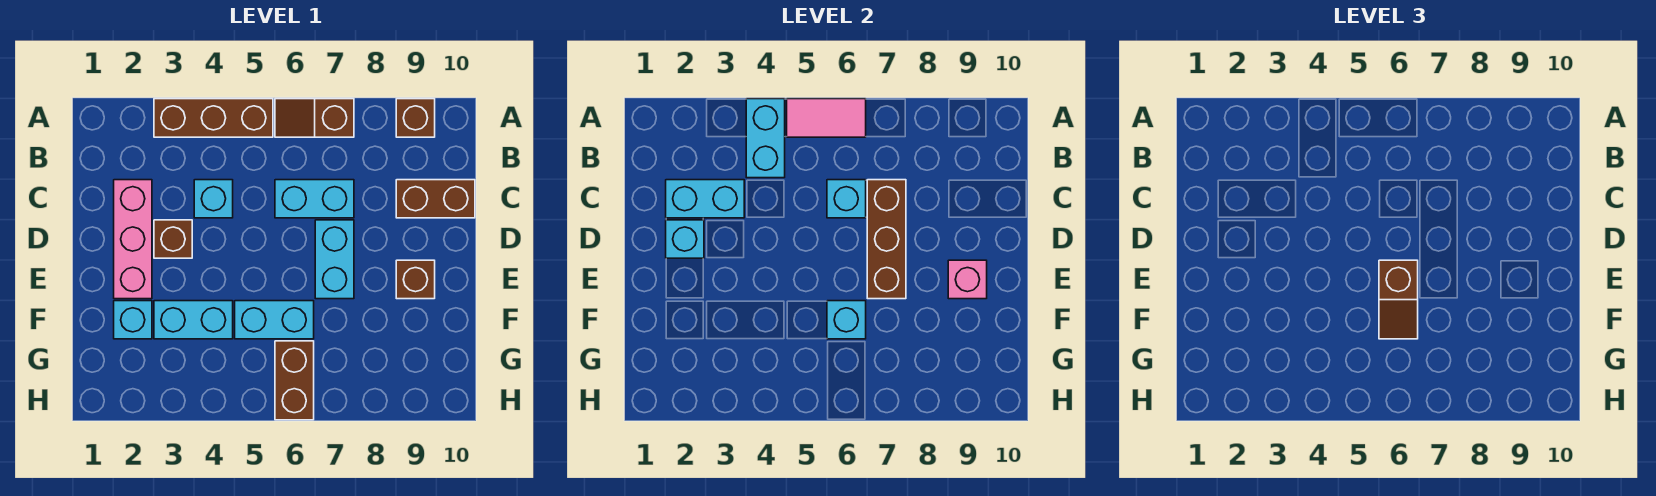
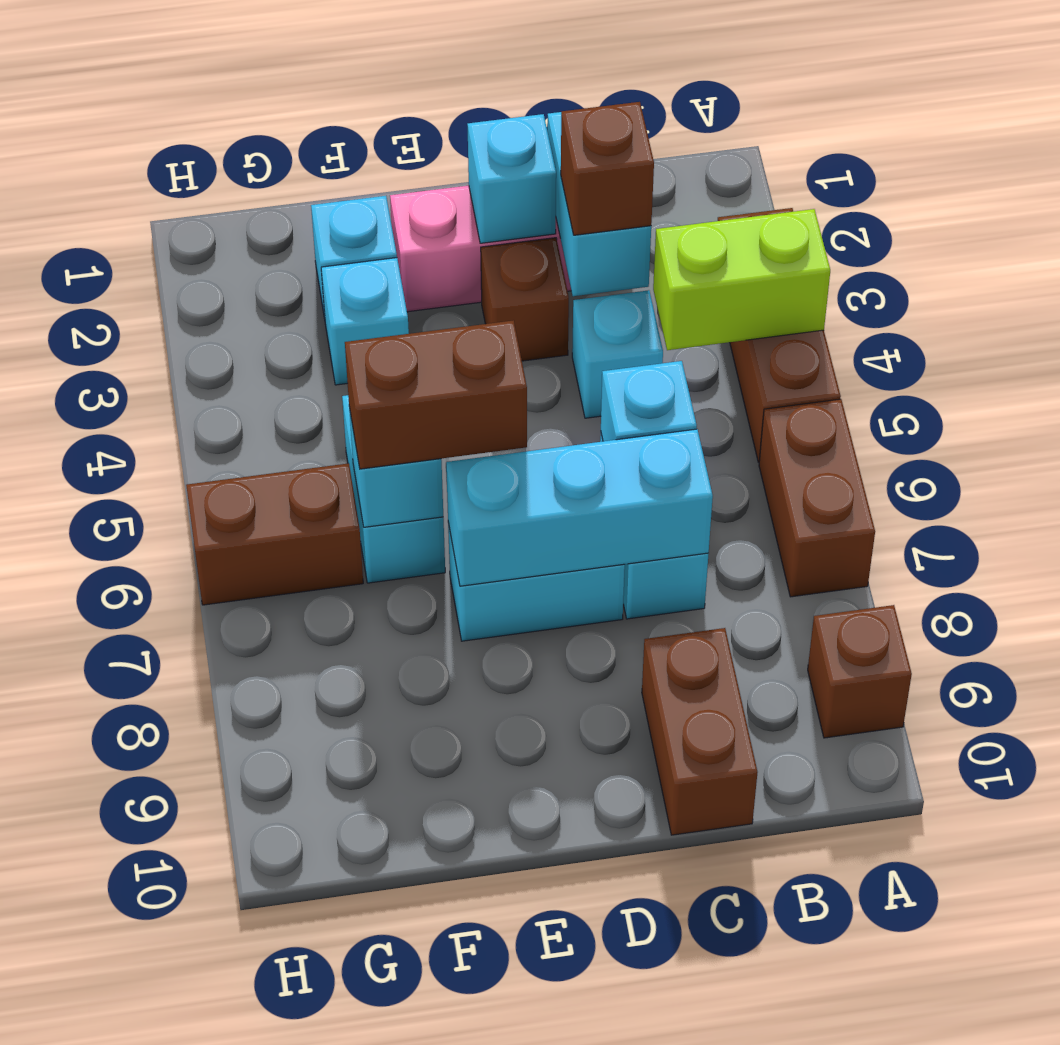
cyan 1x2 brick [746,99,785,178] -> lime 1x2 brick [653,209,830,350]
pink 1x2 tile [787,99,866,137] -> none
brown 1x2 slope [275,99,354,137] -> brown 1x2 brick [759,399,875,597]
brown 1x3 brick [867,180,906,299] -> cyan 1x3 brick [446,429,713,586]
brown 1x2 slope [1379,260,1418,339] -> brown 1x2 brick [345,320,527,469]
brown 1x1 brick [396,260,435,299] -> brown 1x1 brick moved to [561,102,654,235]
pink 1x1 brick [948,260,987,299] -> none
cyan 1x2 brick [154,301,233,339] -> cyan 1x1 brick [321,258,409,385]

